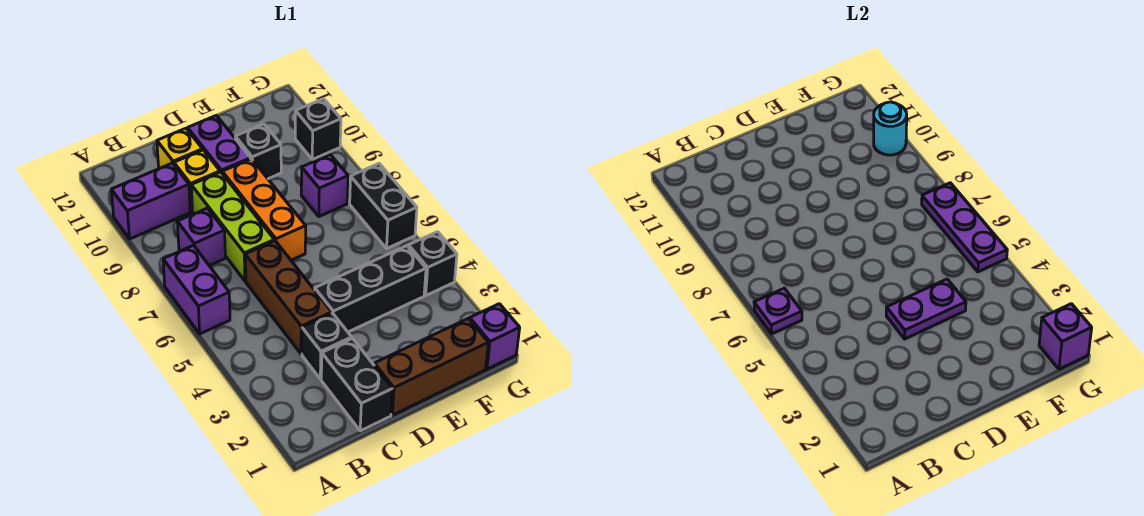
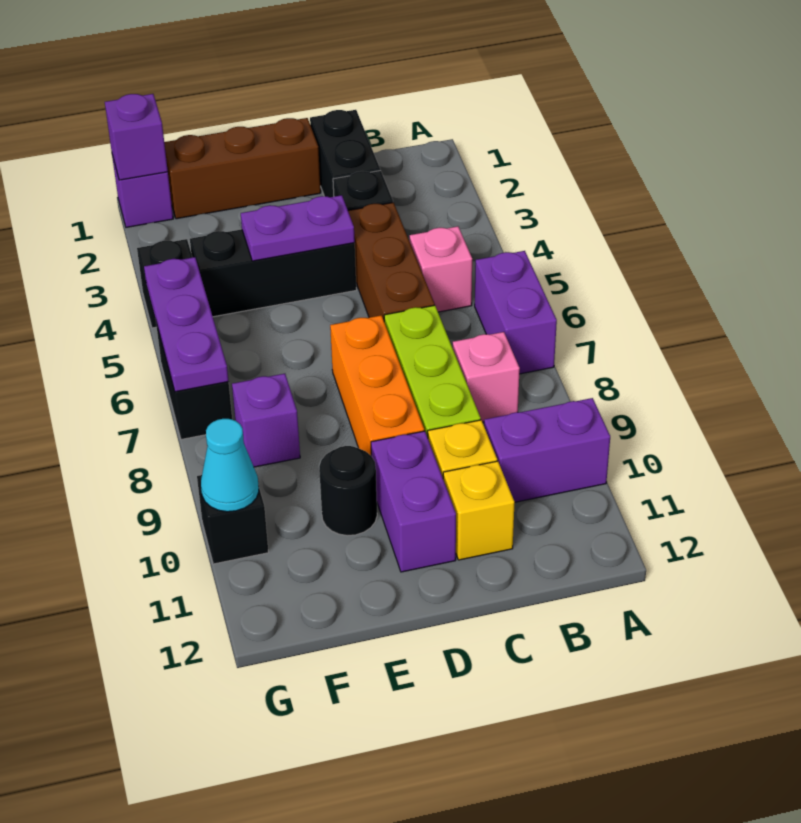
purple 1x1 plate [754,288,802,334] -> none
none -> pink 1x1 brick [410,226,472,312]
purple 1x1 brick [177,208,225,266] -> pink 1x1 brick [453,332,520,422]
black 1x1 brick [235,124,281,179] -> black 1x1 round brick [319,446,377,536]
cyan 1x1 round brick [874,102,907,155] -> cyan 1x1 cone [201,419,259,512]

